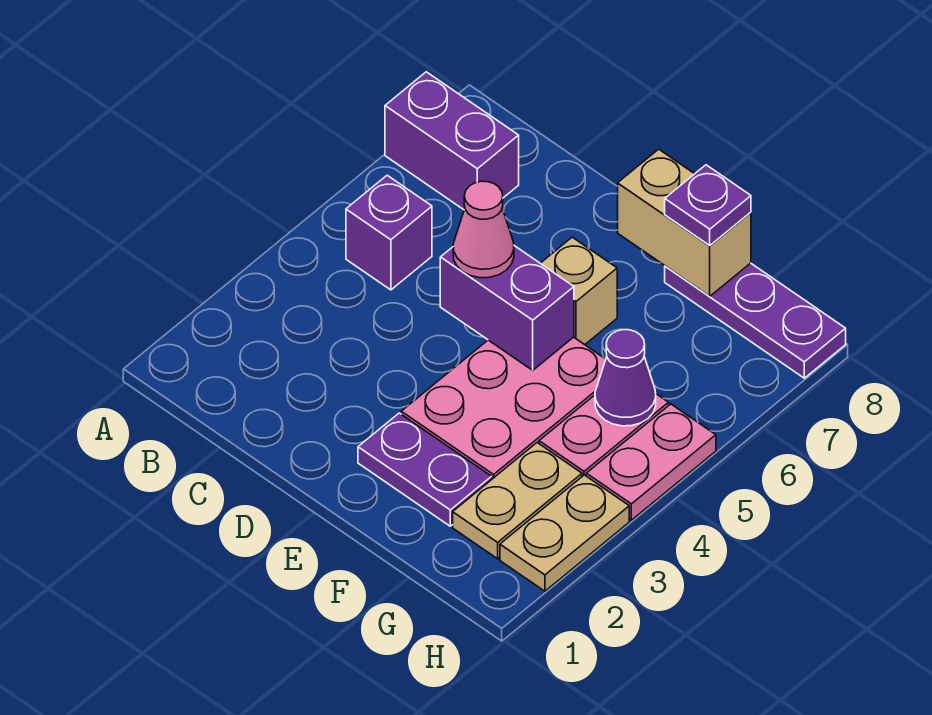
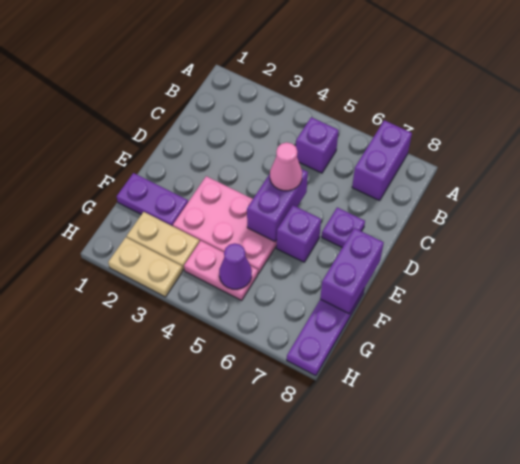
purple 1x2 plate [358,413,492,526] -> purple 1x2 plate turned to [117,173,188,226]
tan 1x1 brick [540,237,617,345] -> purple 1x1 brick [276,205,321,262]
tan 1x2 brick [618,149,751,296] -> purple 1x2 brick [320,228,384,314]
purple 1x1 plate [665,165,751,245] -> purple 1x1 plate moved to [322,207,365,247]
pink 1x2 plate [586,404,716,520] -> none

